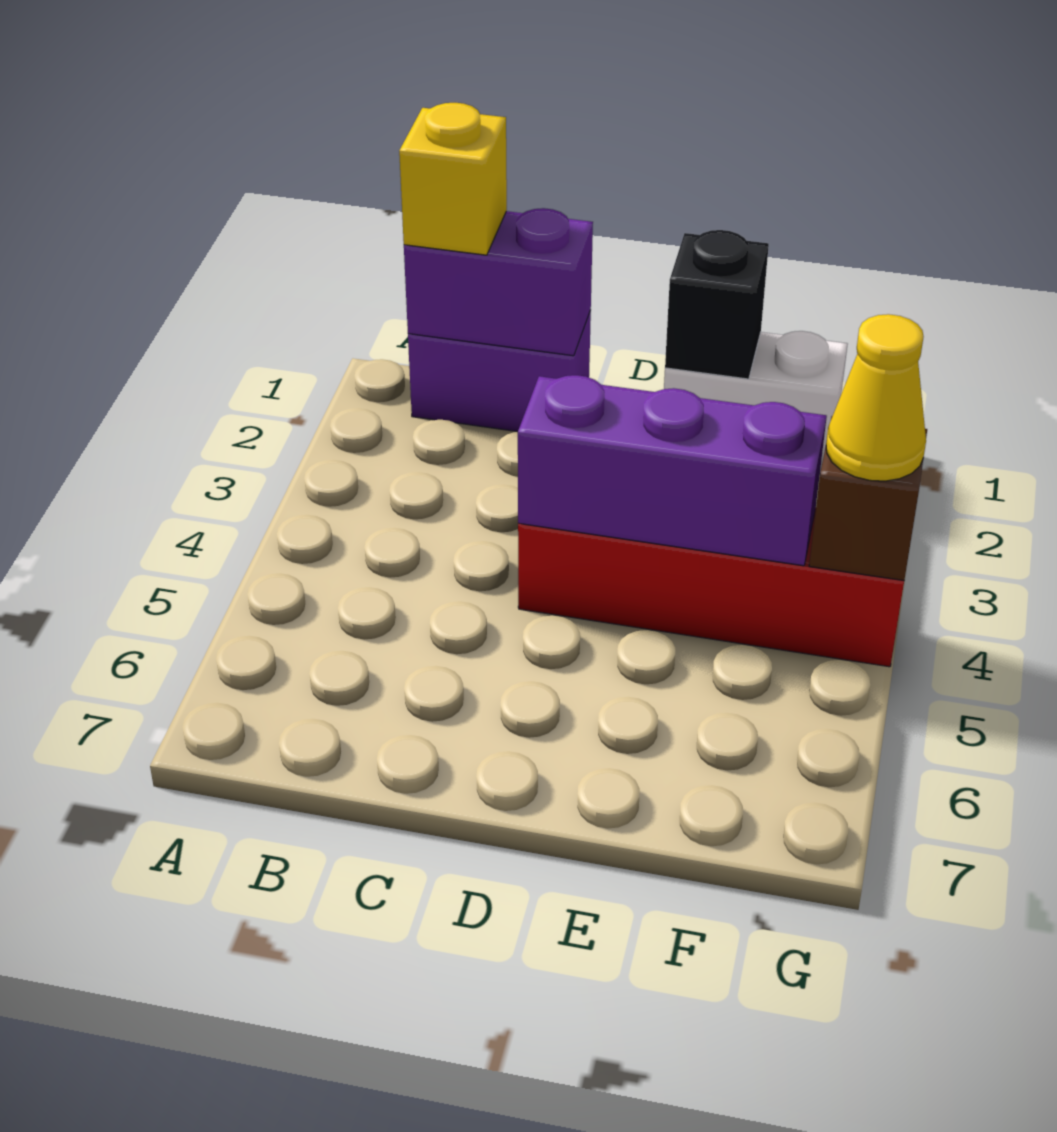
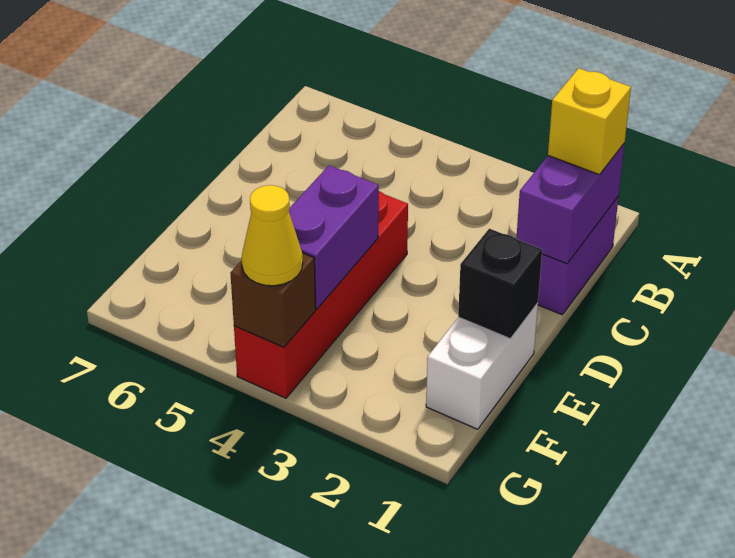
purple 1x3 brick [518,375,827,566] -> purple 1x2 brick [289,165,379,309]

